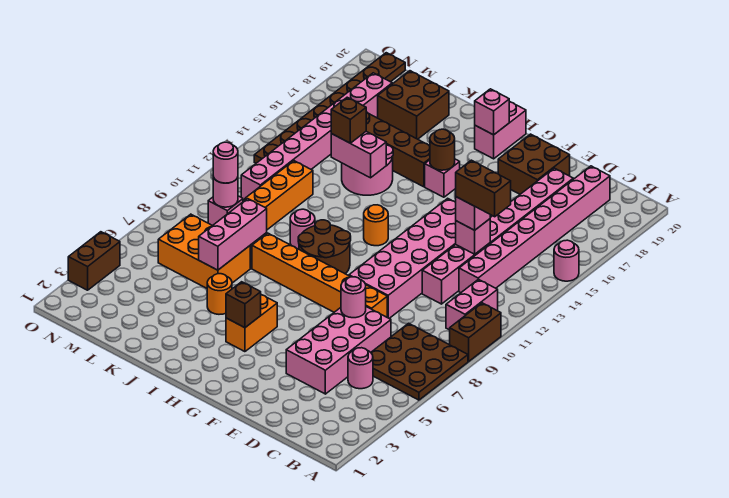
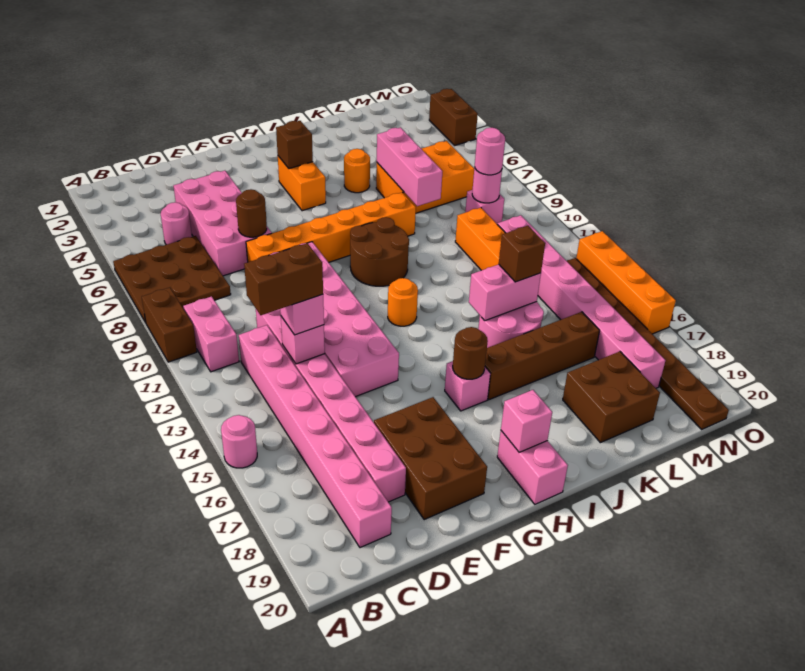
pink 1x1 round brick [341,277,366,318] -> brown 1x1 round brick [236,189,267,237]
brown 2x2 brick [498,134,570,194] -> brown 2x3 brick [374,397,487,520]
pink 1x1 round brick [290,209,315,249] -> none
none -> orange 1x4 brick [576,231,676,334]

